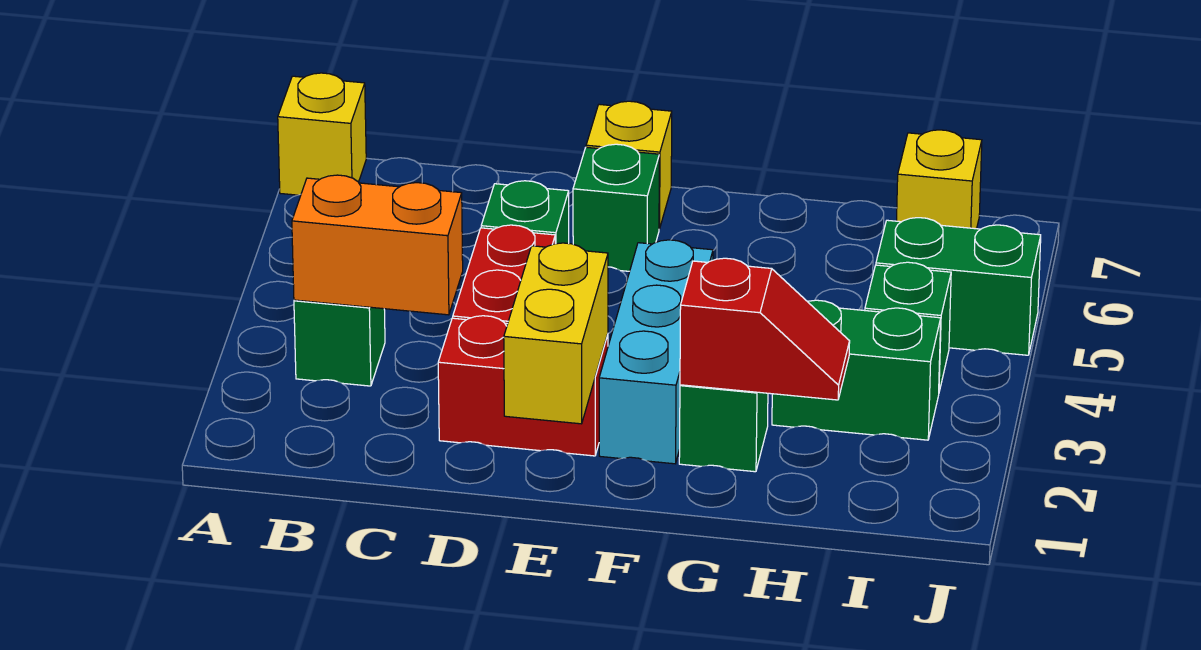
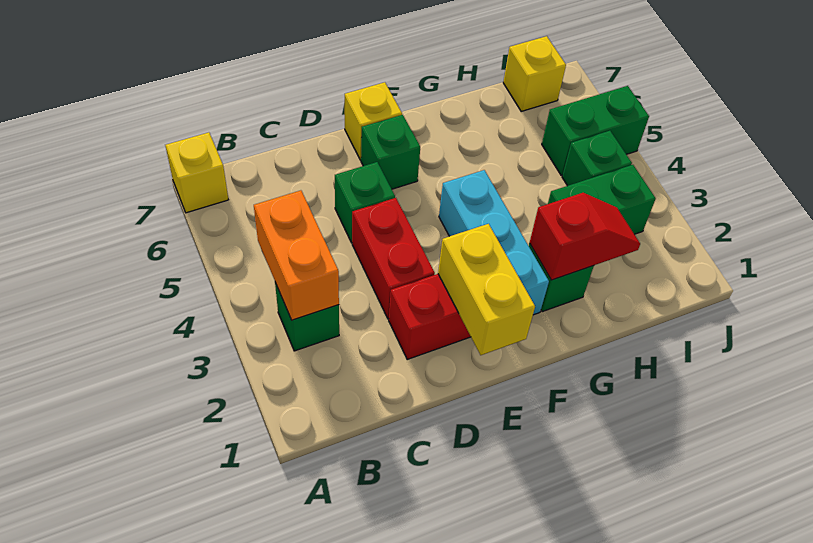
orange 1x2 brick [292,175,463,315] -> orange 1x2 brick turned to [254,190,339,320]

